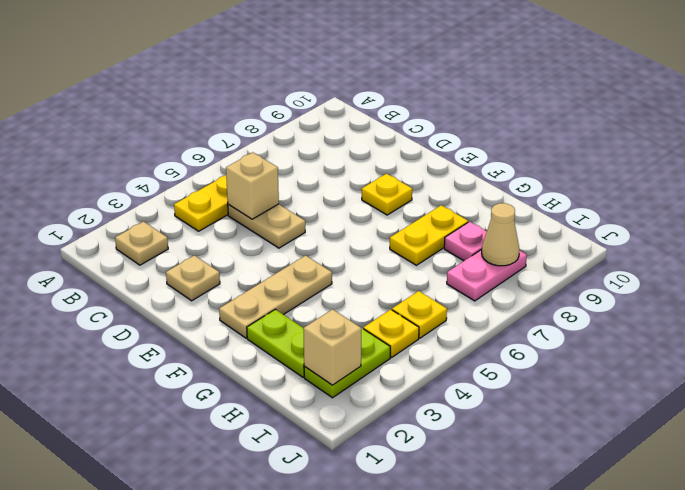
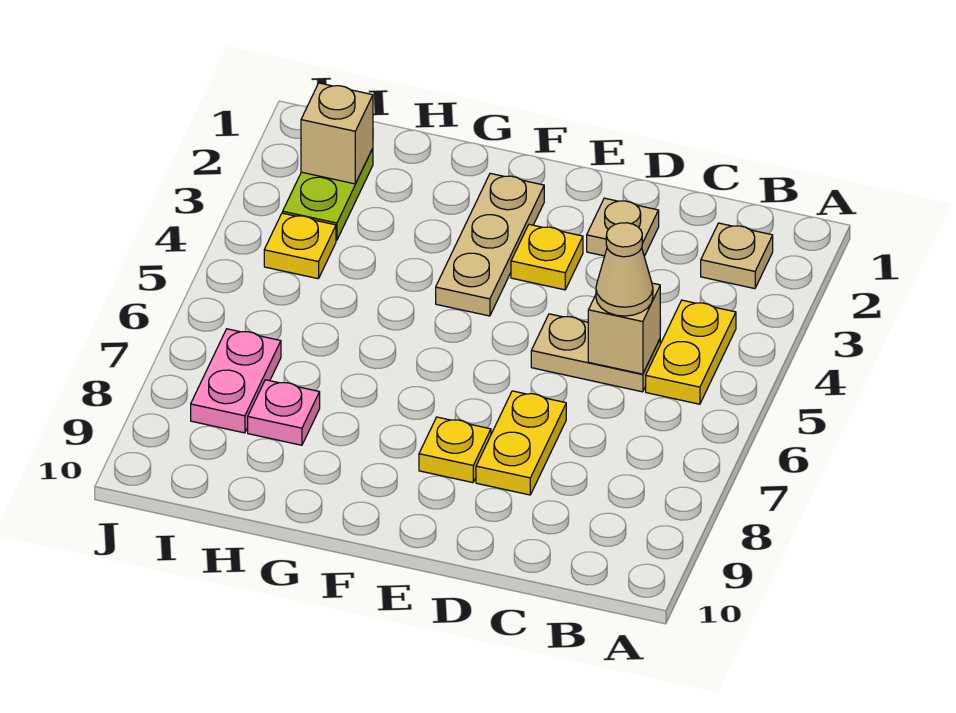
lime 1x2 plate [247,309,304,377] -> none
yellow 1x2 plate [390,205,468,265] -> yellow 1x2 plate moved to [476,391,566,495]
yellow 1x1 plate [392,291,447,338] -> yellow 1x1 plate moved to [511,224,583,290]
tan 1x1 cone [482,203,519,266] -> tan 1x1 cone moved to [596,223,653,316]

